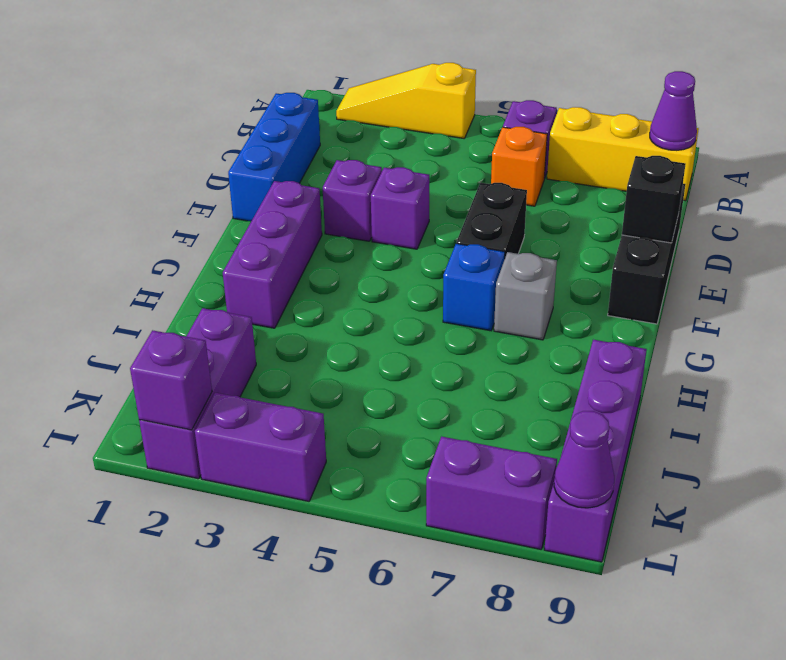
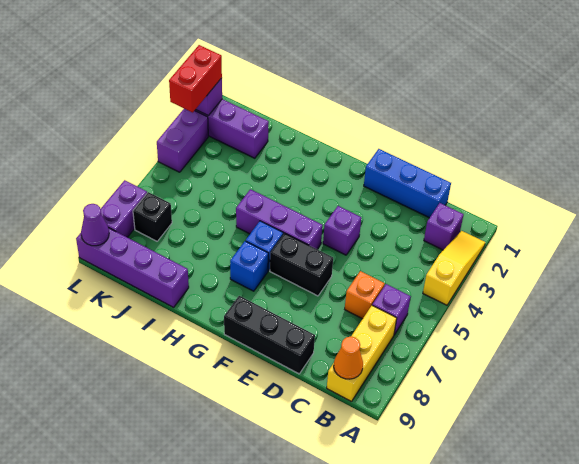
purple 1x1 cone [650,71,697,150] -> orange 1x1 cone [334,336,363,379]
purple 1x1 brick [323,160,382,241] -> purple 1x1 brick moved to [424,203,464,250]
black 1x1 brick [622,156,685,243] -> black 1x1 brick moved to [133,192,172,241]
purple 1x3 brick [223,181,322,328] -> purple 1x3 brick moved to [236,189,323,249]
grey 1x1 brick [494,252,557,340] -> blue 1x1 brick [230,241,268,291]
none -> red 1x2 brick [169,45,222,112]

